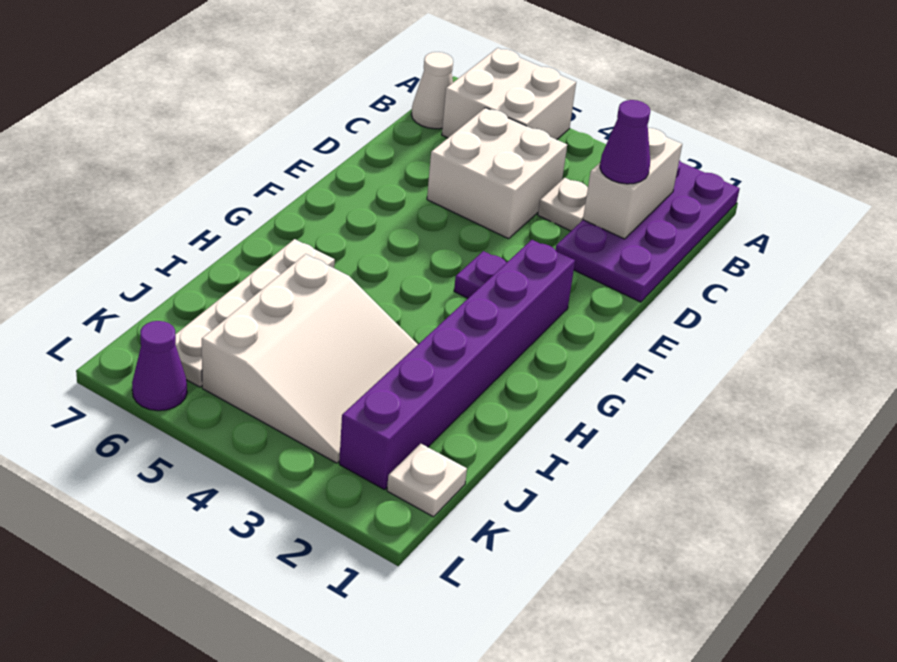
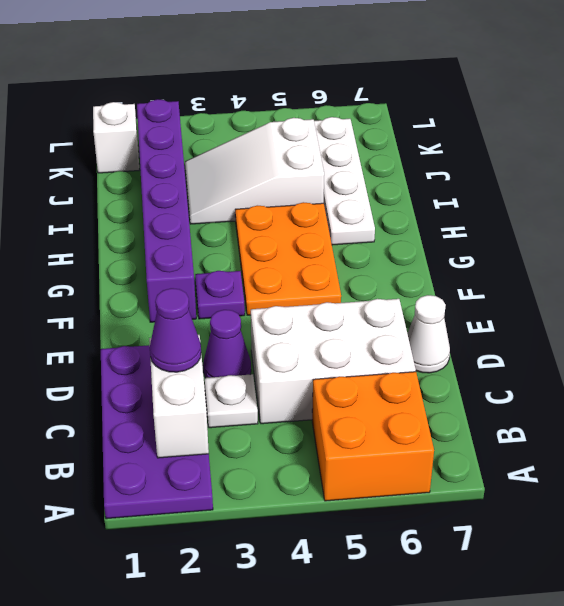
white 2x2 brick [442,48,576,140] -> orange 2x2 brick [312,372,434,501]
white 1x1 cone [412,52,453,129] -> white 1x1 cone moved to [407,295,450,373]
white 2x2 brick [427,108,567,239] -> white 2x3 brick [251,299,416,424]
none -> orange 2x3 plate [235,202,341,315]
white 3x3 slope [202,254,418,463] -> white 2x3 slope [185,118,324,224]
white 1x1 plate [387,444,467,517] -> white 1x1 brick [93,102,139,173]
purple 1x1 cone [132,321,187,411] -> purple 1x1 cone moved to [203,310,251,378]

